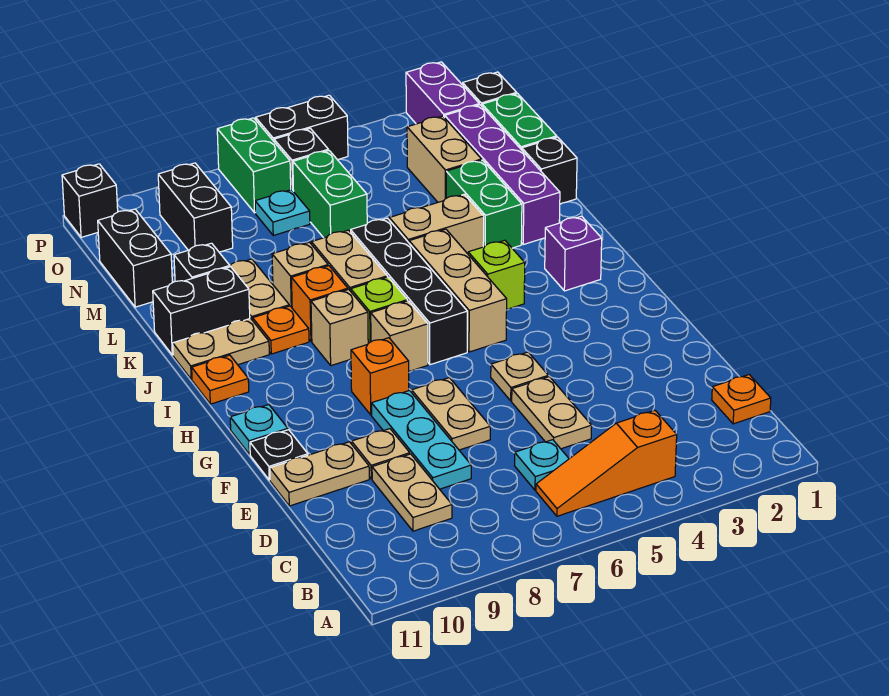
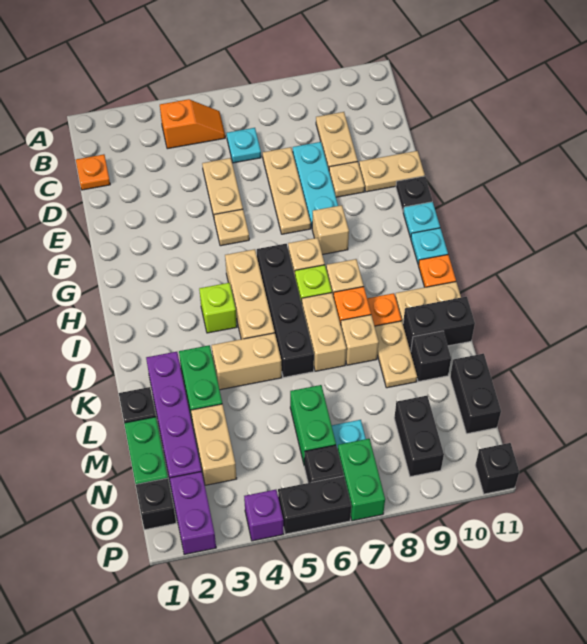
orange 1x3 slope [536,410,677,516] -> orange 1x2 slope [160,99,225,149]
tan 1x2 plate [412,378,490,450] -> tan 1x3 plate [263,147,311,234]
orange 1x1 brick [351,338,409,415] -> tan 1x1 brick [312,205,349,255]
none -> cyan 1x1 plate [411,228,448,265]
purple 1x1 brick [545,216,602,291] -> purple 1x1 brick moved to [244,490,283,541]

